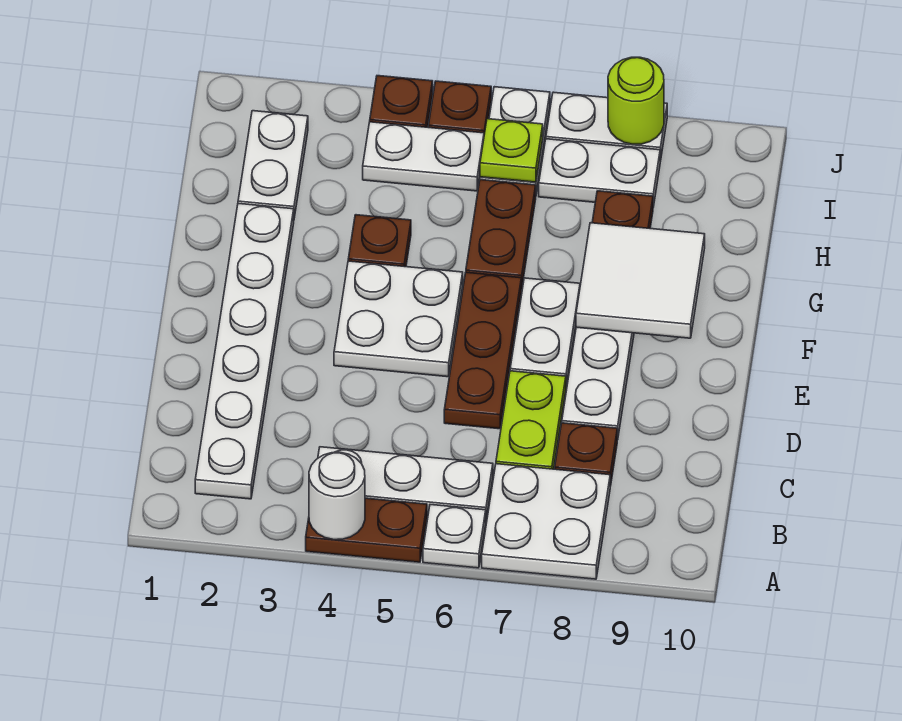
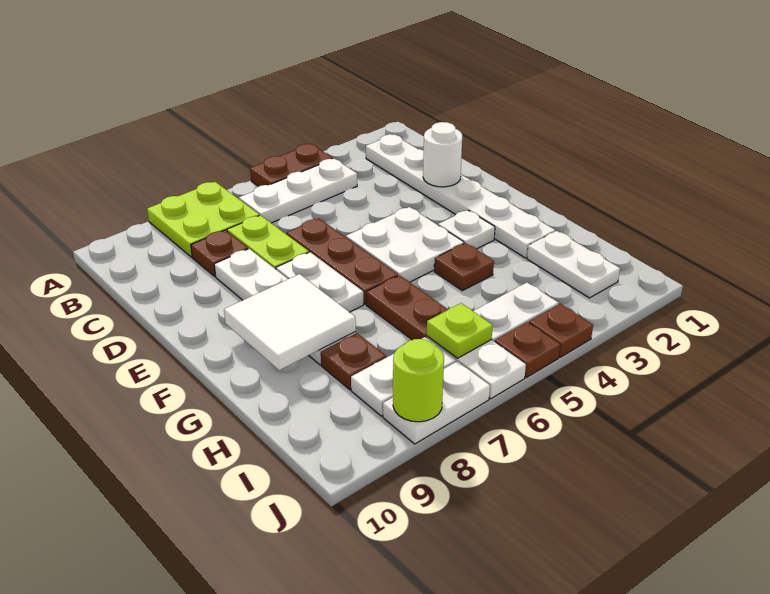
white 1x1 round brick [309,452,365,540] -> white 1x1 round brick moved to [423,122,462,187]
white 1x1 plate [423,505,486,568] -> white 1x1 plate moved to [438,210,495,249]
white 2x2 plate [482,464,610,579] -> lime 2x2 plate [147,182,259,257]

